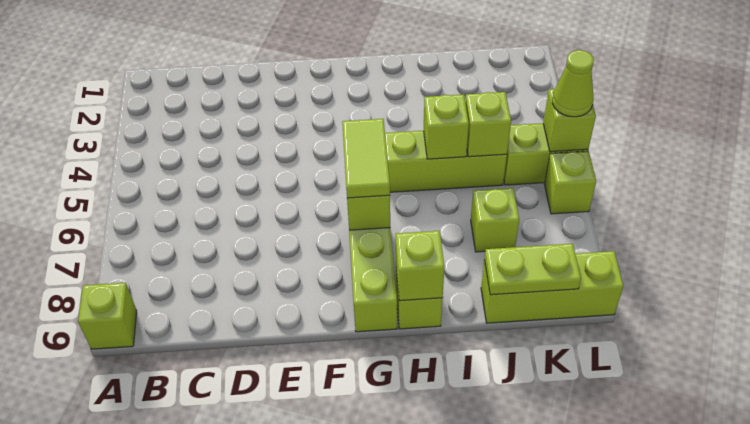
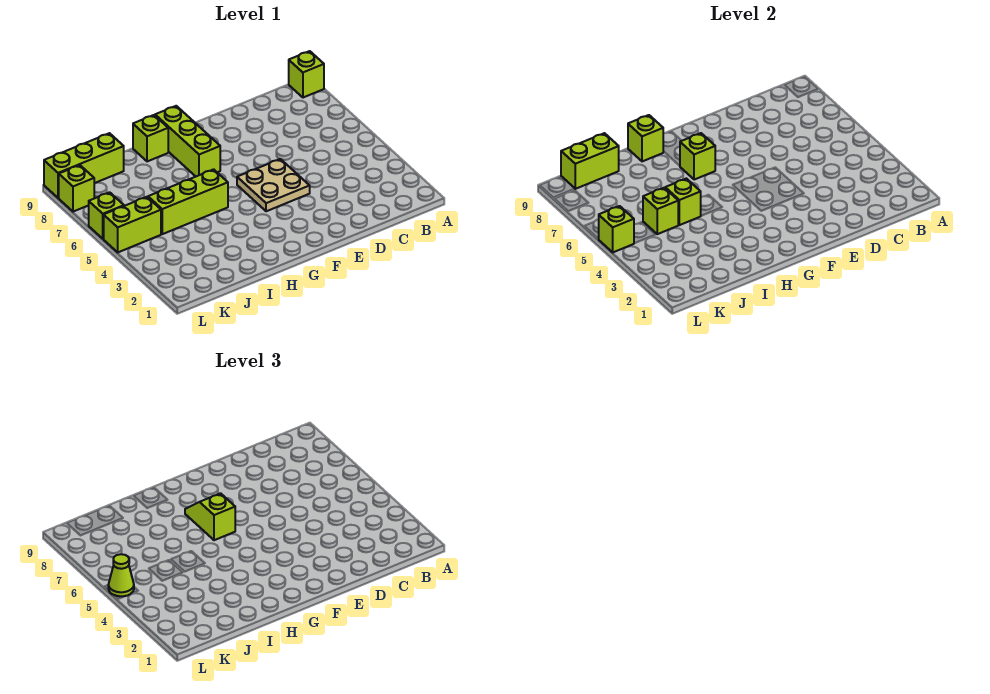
none -> tan 2x2 plate [237,159,310,211]
lime 1x2 tile [342,119,390,198] -> lime 1x2 slope [185,493,235,540]
lime 1x1 brick [471,188,519,252] -> lime 1x1 brick moved to [59,165,94,212]
lime 1x2 plate [485,244,581,295] -> lime 1x2 brick [561,133,619,189]

